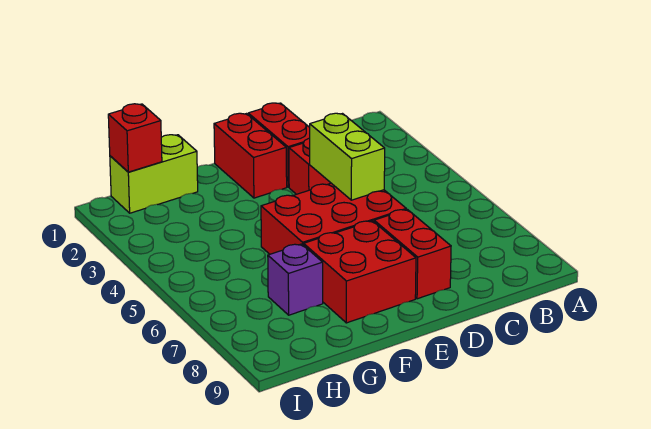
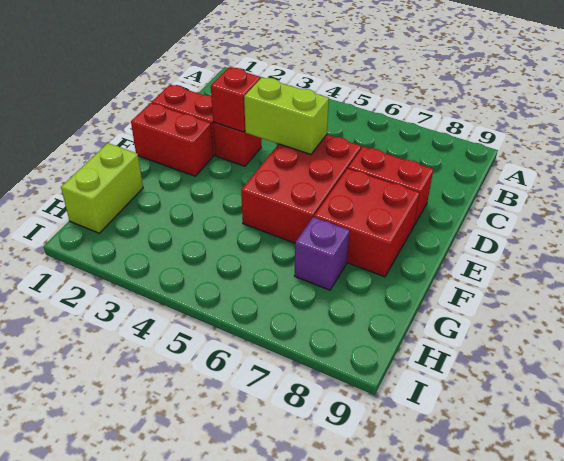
red 1x1 brick [108,104,162,172] -> red 1x1 brick moved to [211,67,260,132]

